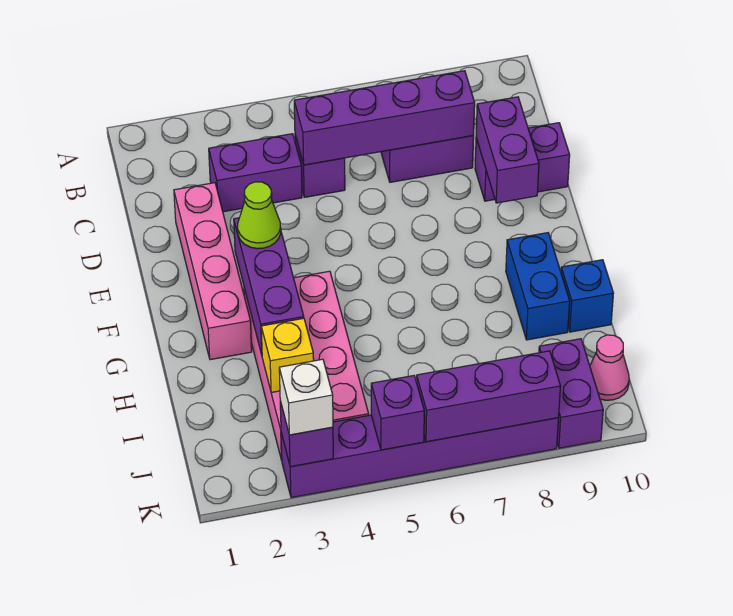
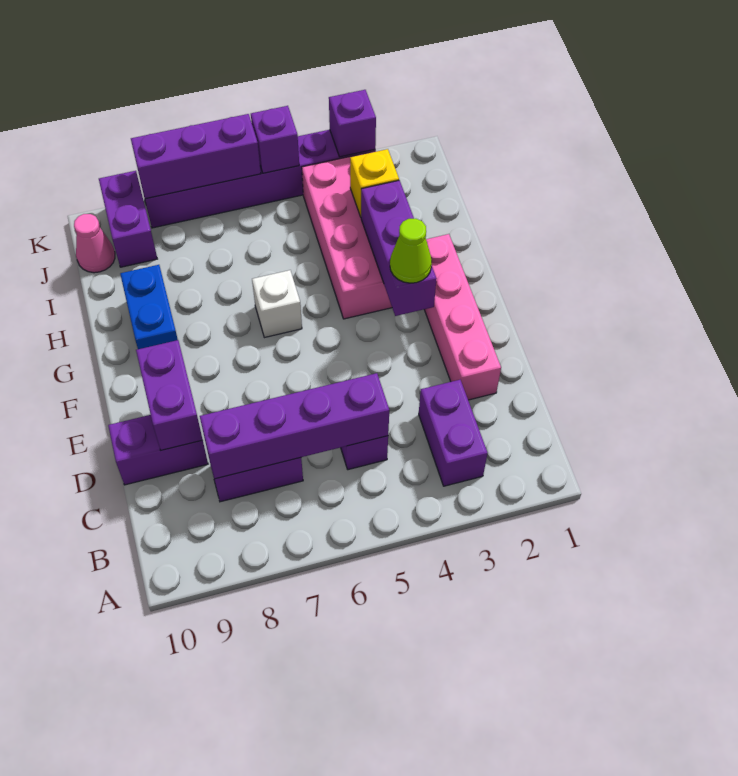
purple 1x2 brick [209,134,302,212] -> purple 1x2 brick turned to [419,380,488,486]
blue 1x1 brick [561,260,613,332] -> none
white 1x1 brick [279,359,333,435] -> white 1x1 brick moved to [252,270,302,338]

